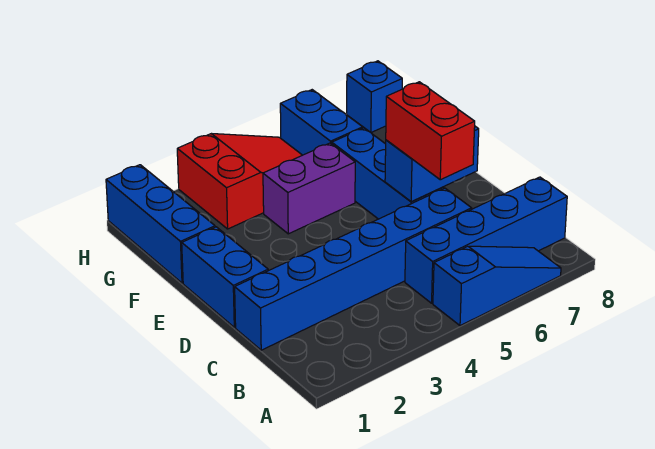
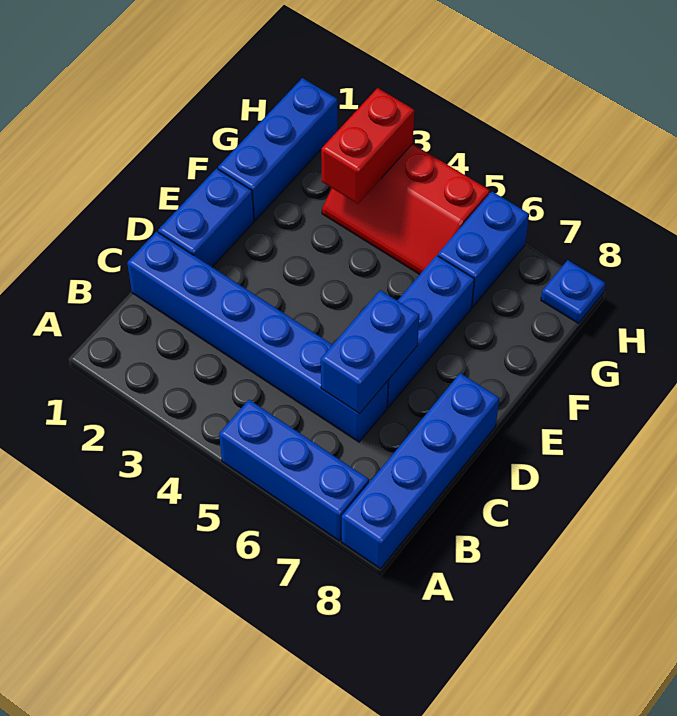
blue 1x3 slope [433,246,561,326] -> blue 1x3 brick [219,400,369,541]
blue 1x4 brick [405,177,567,303] -> blue 1x4 brick turned to [342,373,499,569]
red 1x2 brick [386,82,475,180] -> red 1x2 brick moved to [321,88,414,204]
blue 1x2 brick [385,126,479,202] -> blue 1x2 brick turned to [321,290,419,414]
purple 1x2 brick [263,143,355,234] -> none
red 2x3 slope [177,134,302,229] -> red 2x3 slope turned to [322,144,490,274]
blue 1x1 brick [347,61,402,132] -> blue 1x1 plate [541,260,605,323]

